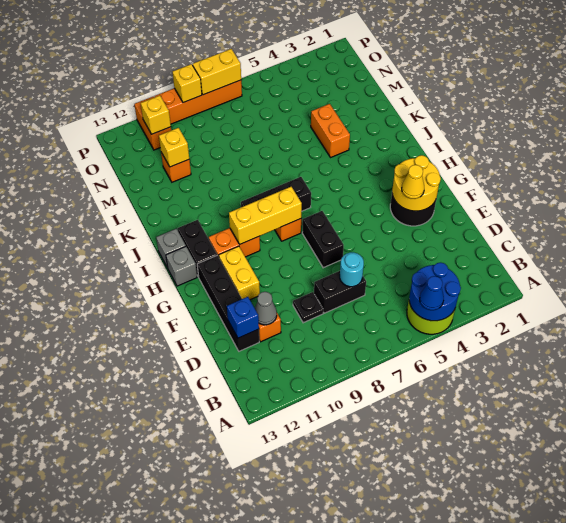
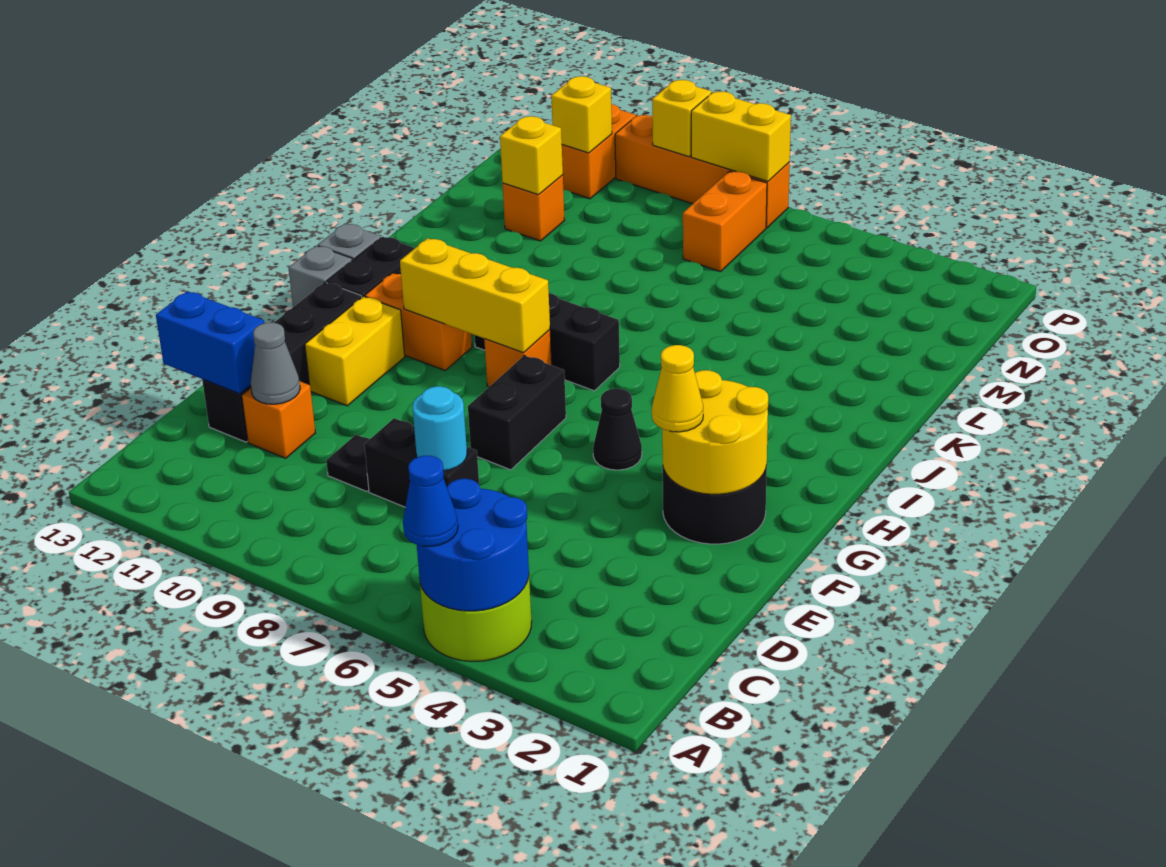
blue 1x1 brick [227,297,259,338] -> blue 1x2 brick [156,291,264,394]
none -> black 1x1 cone [593,389,642,470]
orange 1x2 brick [311,104,350,157] -> orange 1x2 brick moved to [683,171,767,272]

